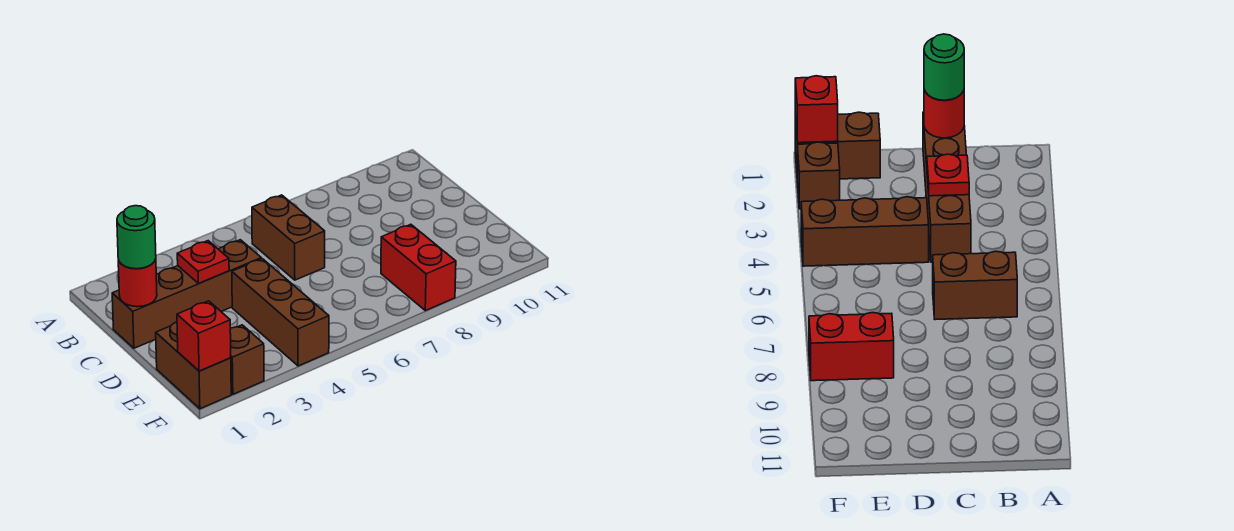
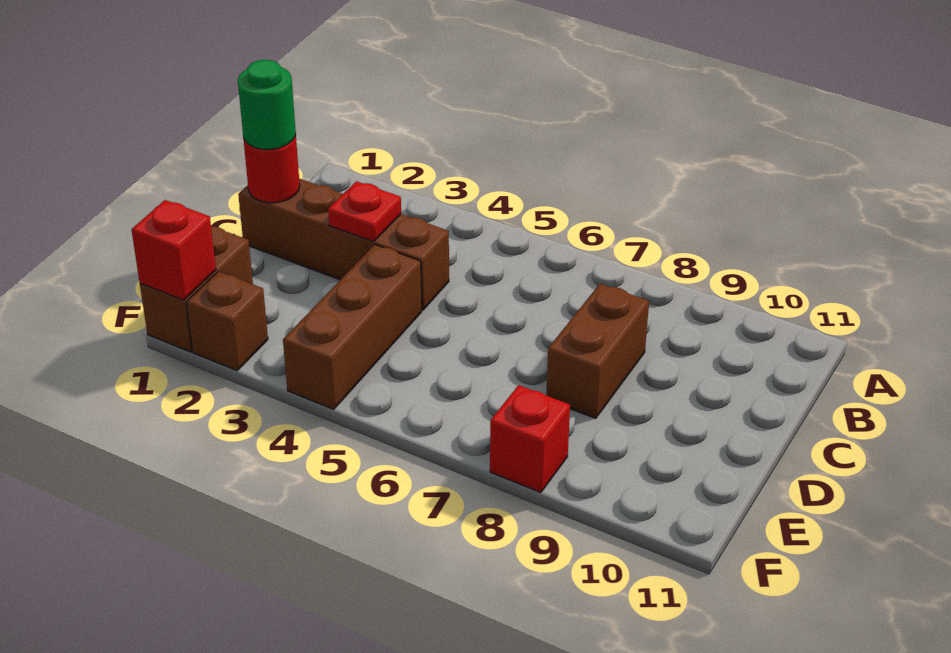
brown 1x2 brick [252,195,325,280] -> brown 1x2 brick moved to [546,284,649,418]
red 1x2 brick [381,224,456,311] -> red 1x1 brick [490,385,570,493]

